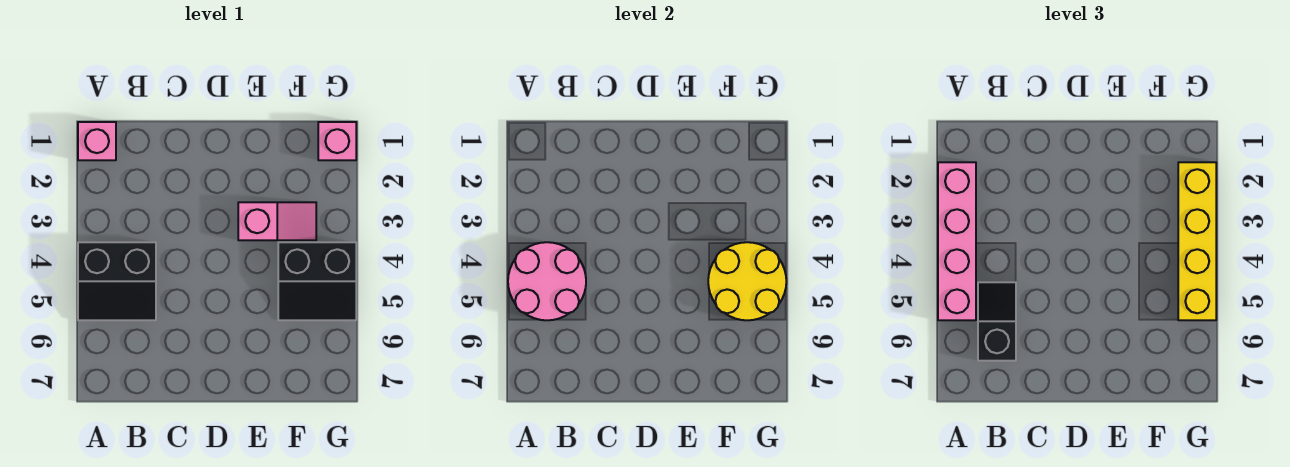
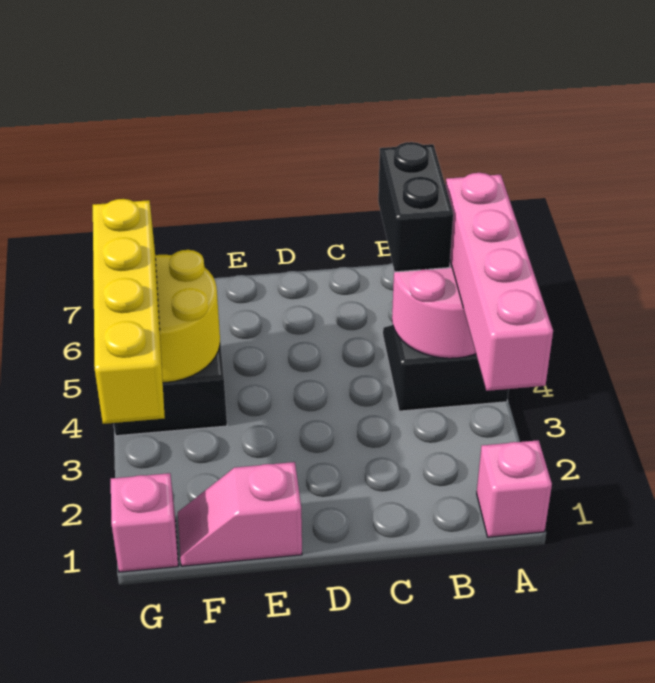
black 1x2 slope [978,282,1016,361] -> black 1x2 brick [378,142,453,272]
pink 1x2 slope [238,202,316,240] -> pink 1x2 slope moved to [178,462,302,566]

